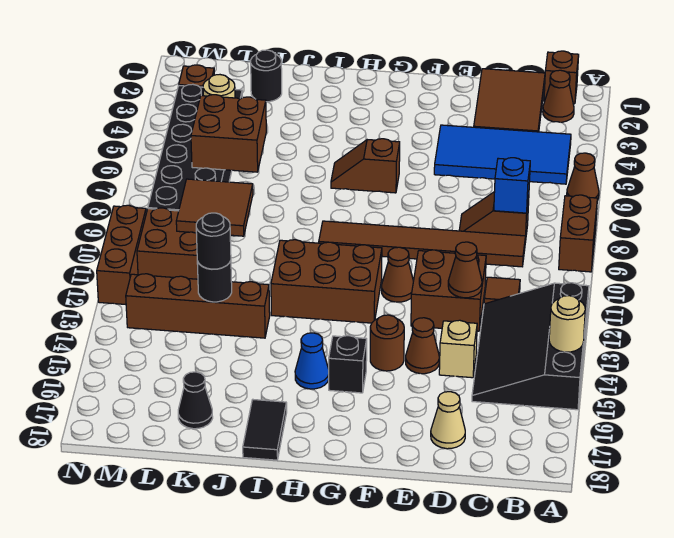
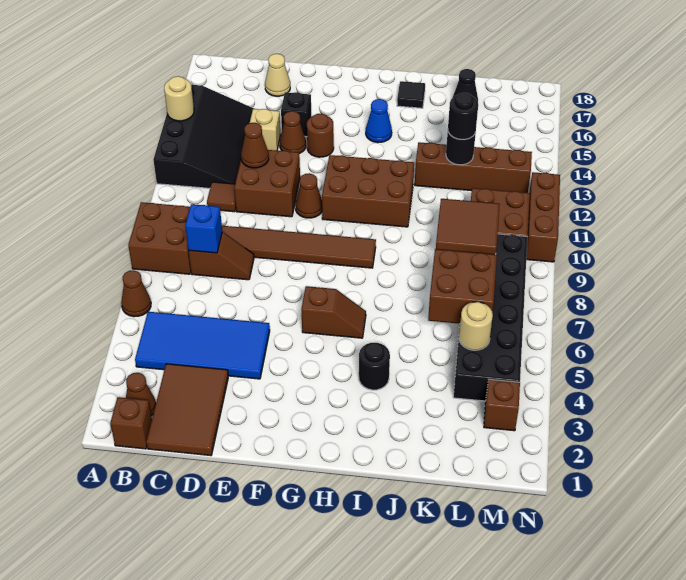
brown 1x2 brick [559,195,597,272] -> brown 2x2 brick [128,202,191,274]
black 1x1 brick [329,336,367,393] -> black 1x1 brick moved to [281,92,311,137]
black 1x2 tile [243,400,287,460] -> black 1x1 tile [397,81,425,108]
black 1x1 round brick [251,50,282,102] -> black 1x1 round brick moved to [359,343,390,390]

